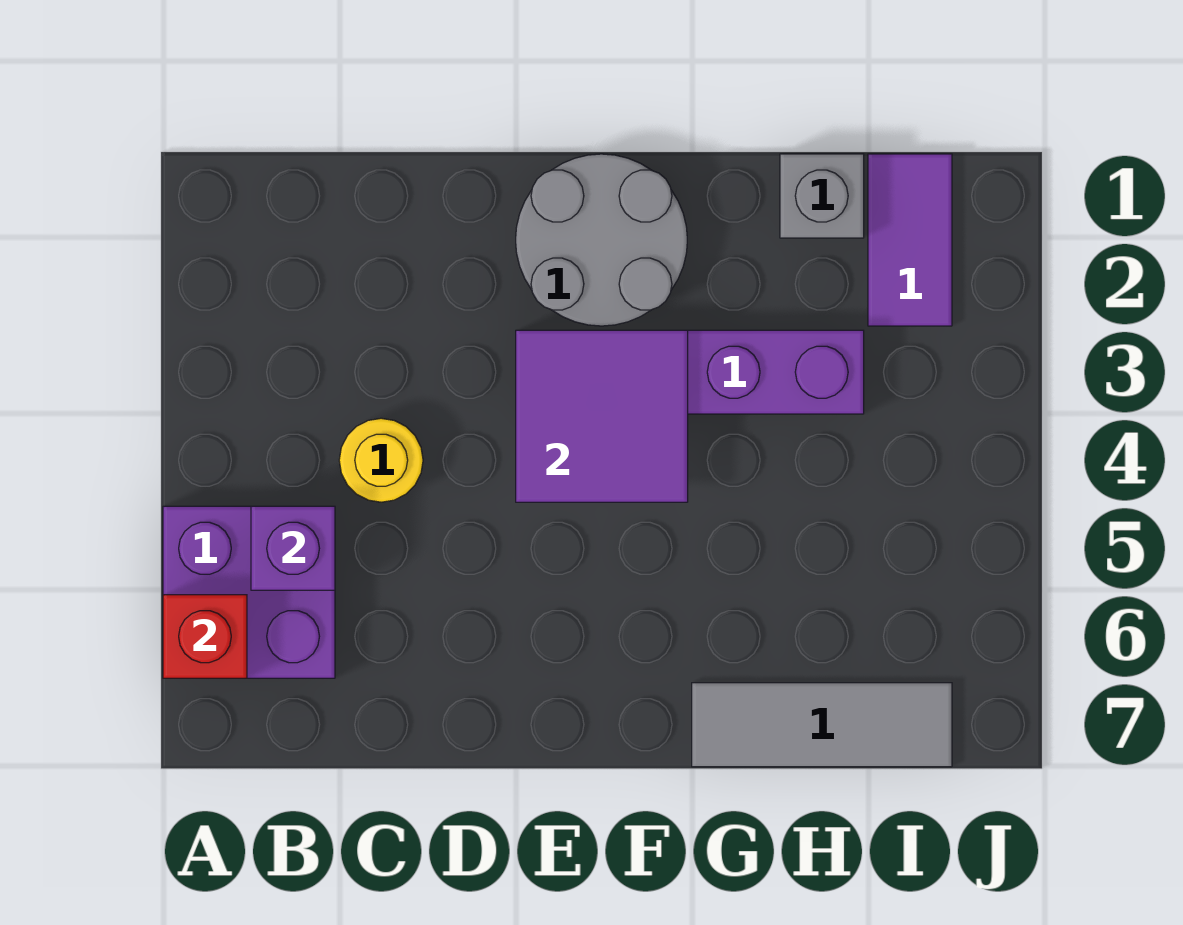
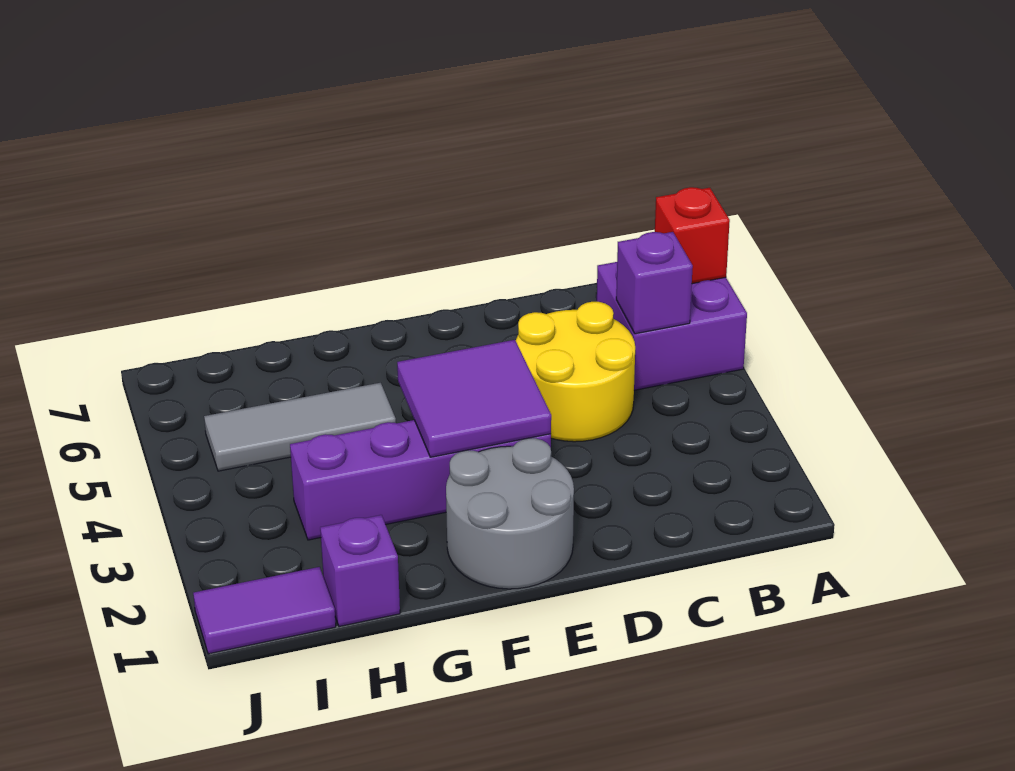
yellow 1x1 round brick [339,418,423,502] -> yellow 2x2 round brick [516,302,635,442]
grey 1x3 tile [692,683,952,767] -> grey 1x3 tile moved to [204,383,396,471]
grey 1x1 brick [780,154,864,238] -> purple 1x1 brick [320,515,400,627]
purple 1x2 tile [868,154,952,326] -> purple 1x2 tile turned to [193,567,336,654]

